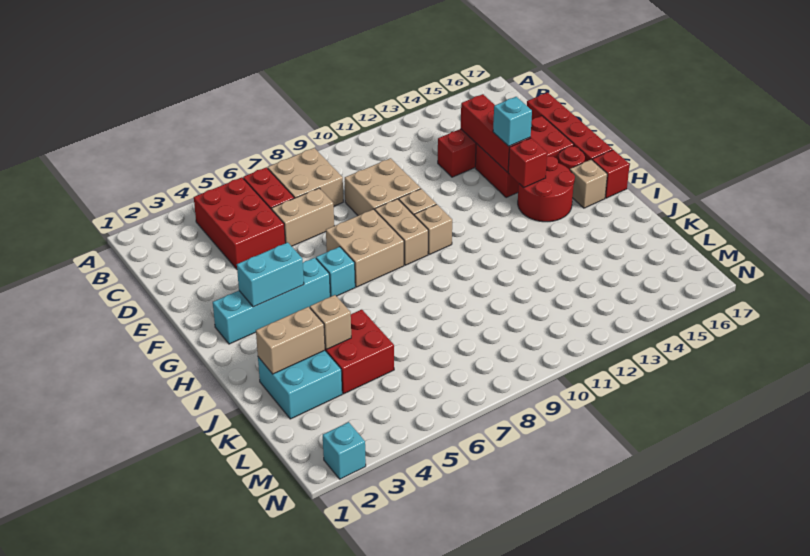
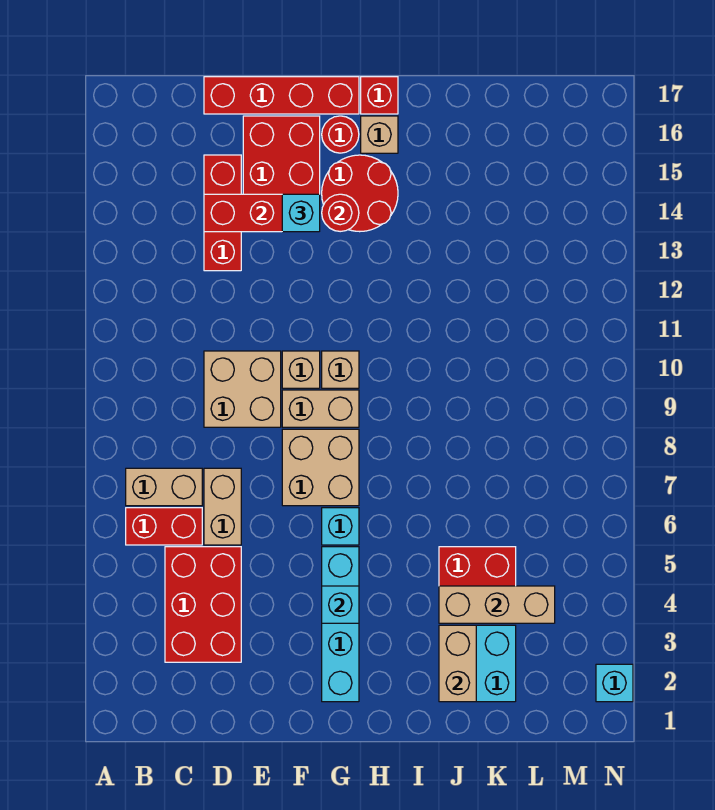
red 2x3 brick [194,177,285,269] -> red 2x3 brick turned to [165,547,241,662]
tan 2x2 brick [268,148,343,206] -> tan 1x2 brick [126,468,202,506]
cyan 1x2 brick [237,242,304,307] -> cyan 1x1 brick [322,586,359,623]
red 1x1 brick [508,138,547,187] -> red 1x1 round brick [322,194,359,232]
tan 1x1 brick [310,295,351,349] -> tan 1x3 brick [439,586,555,623]

